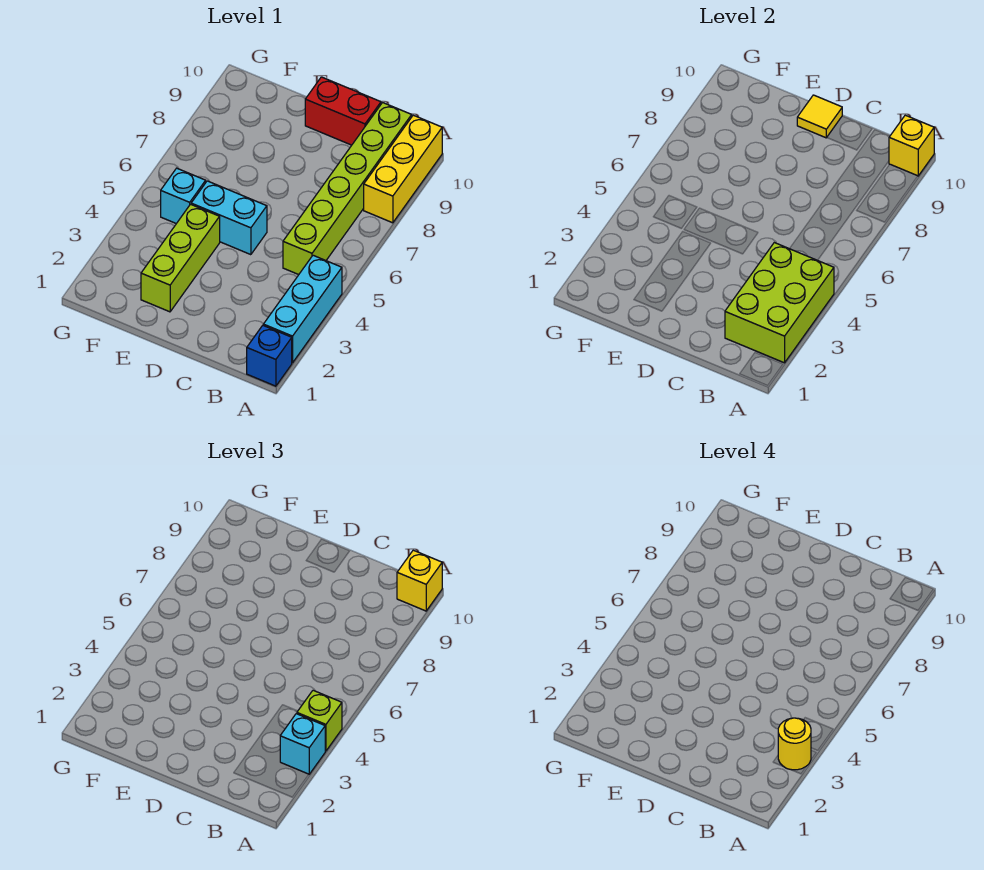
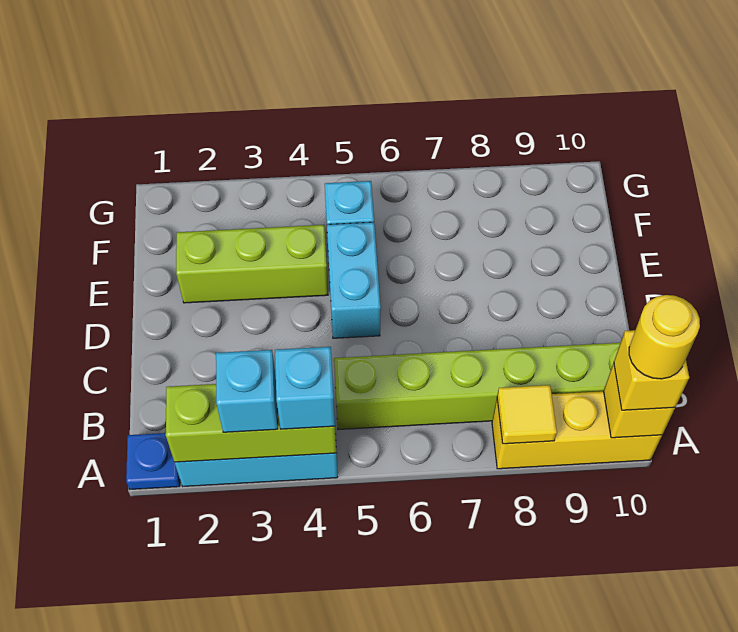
blue 1x1 brick [247,326,292,386] -> blue 1x1 plate [126,433,180,489]
lime 2x3 brick [725,243,834,363] -> lime 1x3 brick [166,384,336,462]
yellow 1x1 round brick [778,718,811,770] -> yellow 1x1 round brick moved to [629,295,700,379]
lime 1x1 brick [297,690,342,751] -> cyan 1x1 brick [275,347,335,429]
red 1x2 brick [305,77,381,145] -> none
yellow 1x1 tile [797,95,842,138] -> yellow 1x1 tile moved to [497,385,557,444]

